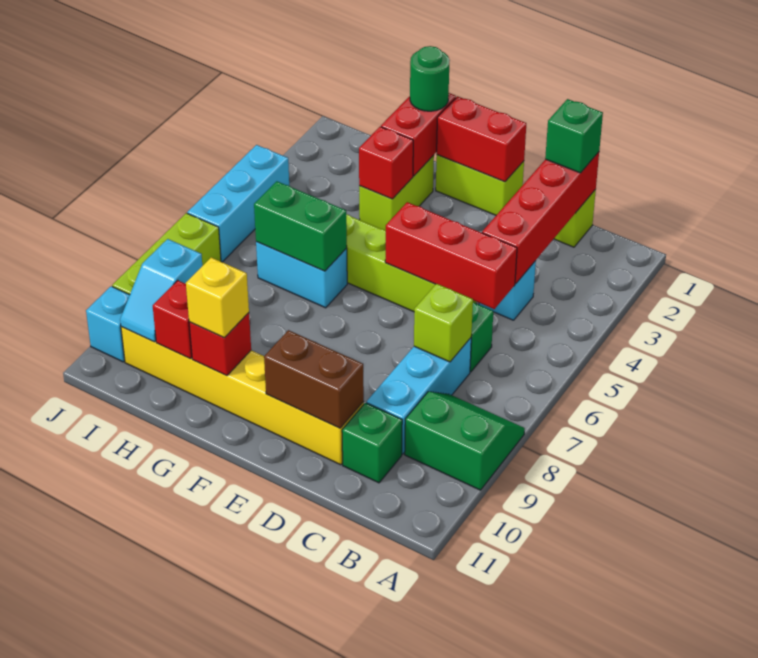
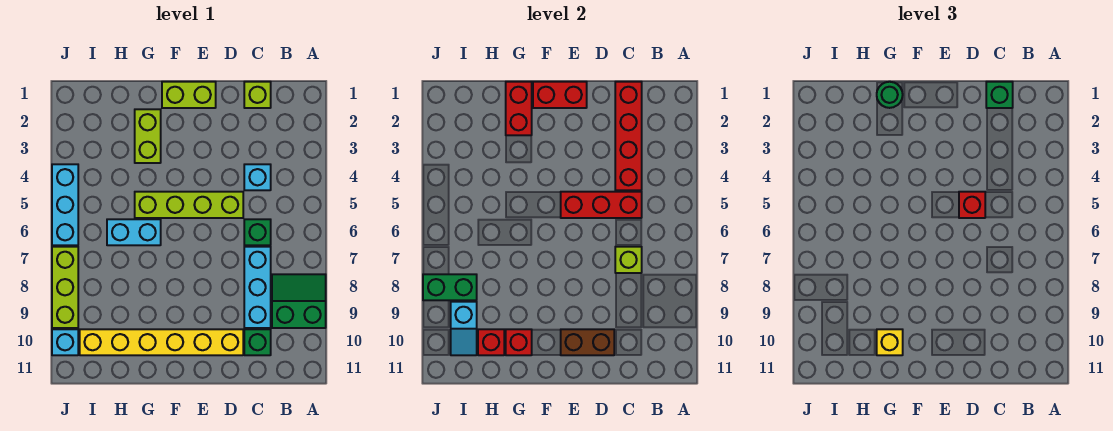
red 1x1 brick [359,127,413,199] -> red 1x1 brick moved to [959,192,985,218]
green 1x2 brick [254,181,347,271] -> green 1x2 brick moved to [423,274,477,300]

